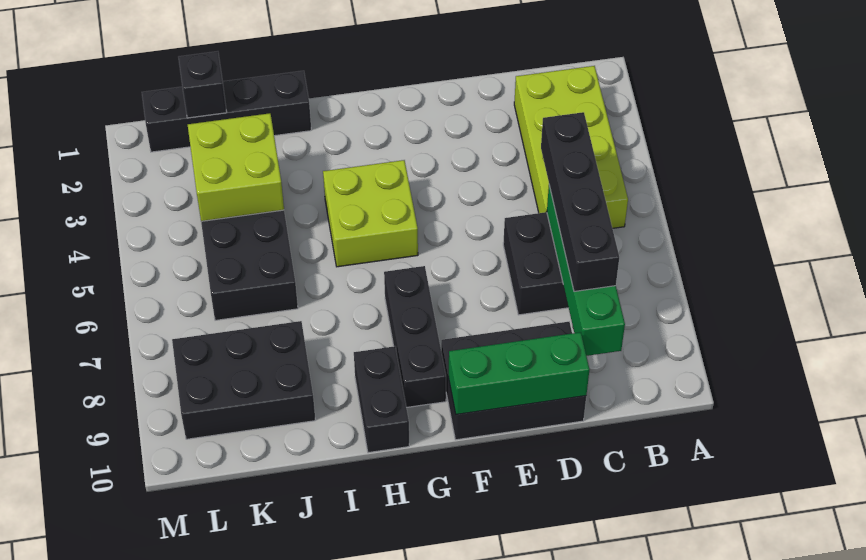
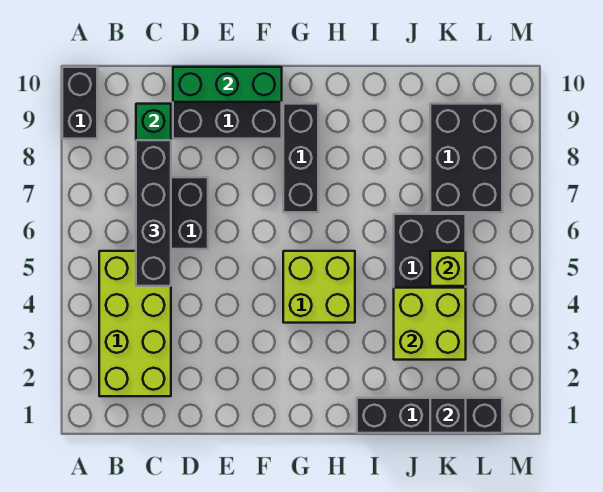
black 1x2 brick [354,346,409,453] -> black 1x2 brick moved to [62,67,97,139]
black 2x3 brick [172,321,315,439] -> black 2x3 brick turned to [430,104,502,212]
none -> lime 1x1 brick [430,251,466,286]

